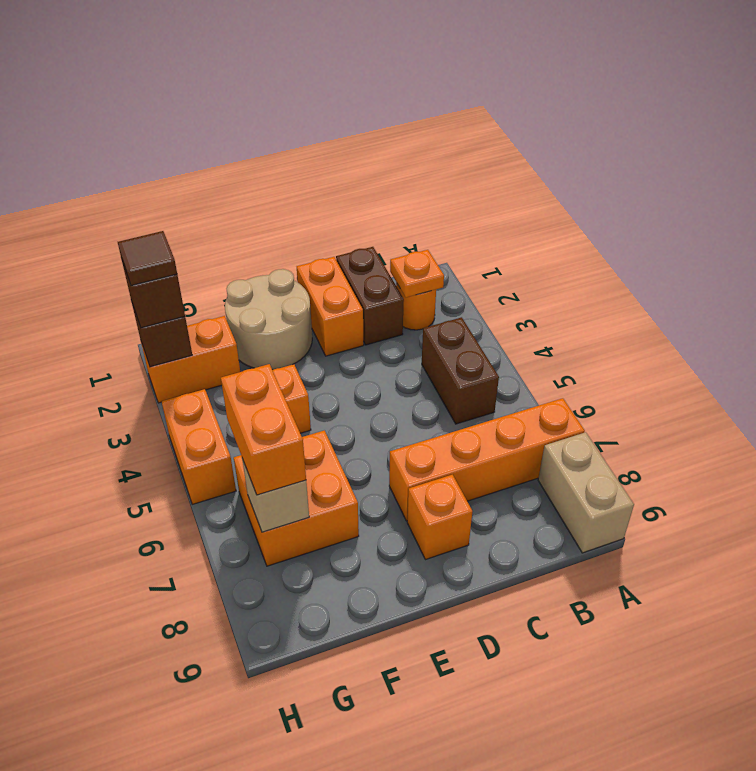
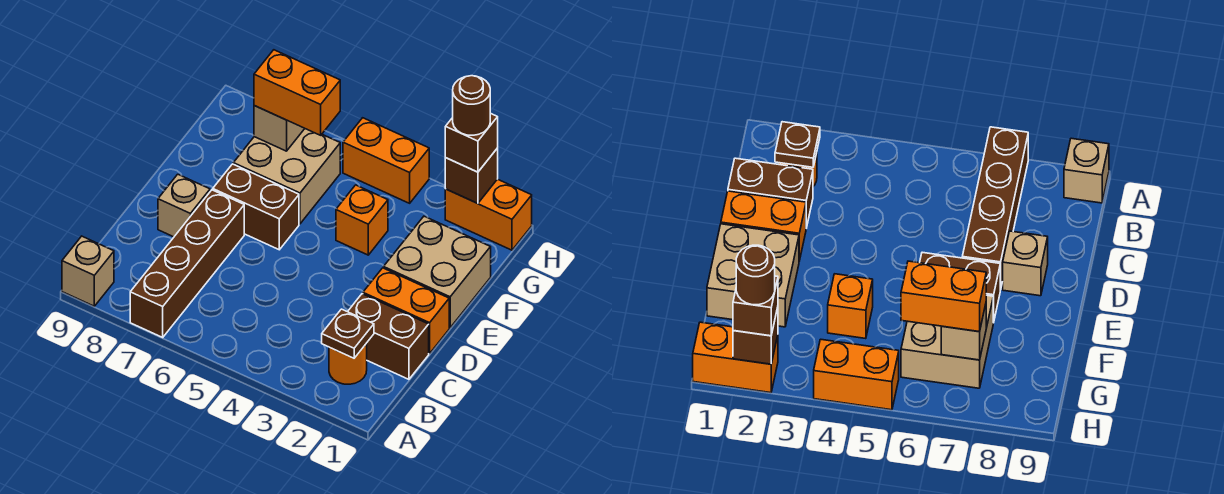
orange 1x4 brick [389,398,585,521] -> brown 1x4 brick [130,190,244,337]
tan 1x2 brick [538,432,634,553] -> tan 1x1 brick [62,236,114,306]
orange 1x1 plate [390,250,444,297] -> brown 1x1 plate [322,309,374,358]
brown 1x2 brick [422,317,499,424] -> brown 1x2 brick moved to [213,164,299,250]
orange 1x1 brick [407,475,473,560] -> tan 1x1 brick [158,174,210,237]
tan 2x2 round brick [225,269,312,370] -> tan 2x2 brick [384,216,491,328]
orange 2x2 brick [234,430,359,566] -> tan 2x2 brick [233,129,340,224]
orange 1x2 brick [141,316,240,403] -> orange 1x2 brick turned to [445,179,532,250]
brown 1x1 tile [118,231,177,286] -> brown 1x1 round brick [453,76,490,135]

